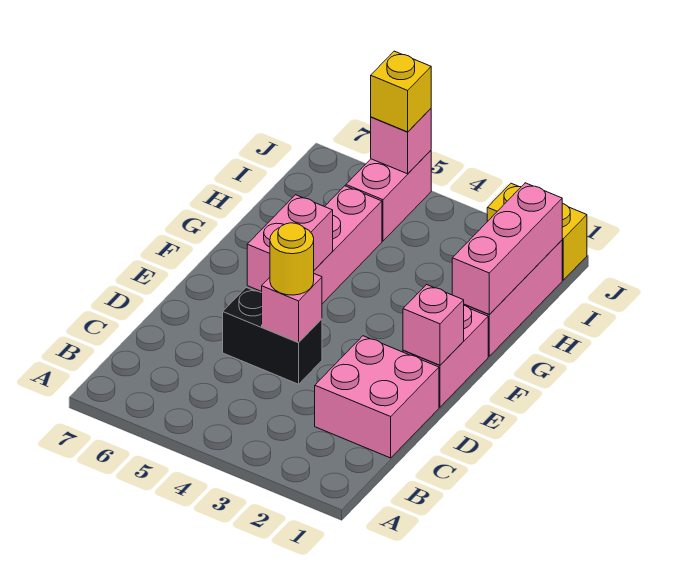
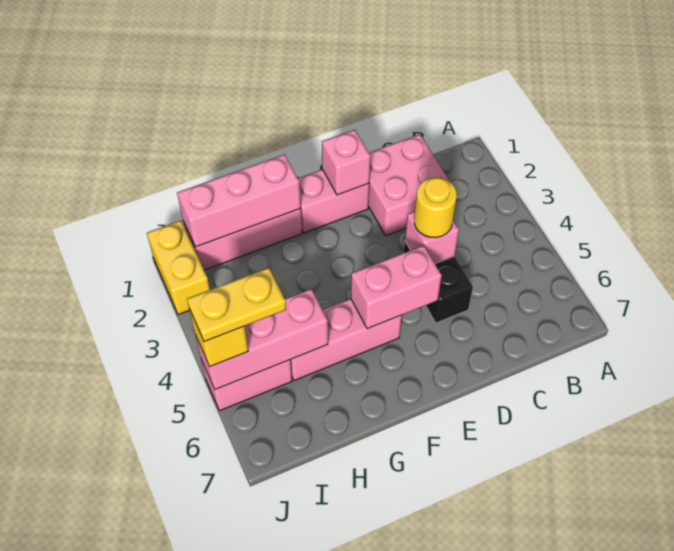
none -> yellow 1x2 plate [187,268,286,342]
pink 1x1 brick [371,109,431,174] -> pink 1x3 brick [196,289,328,389]

